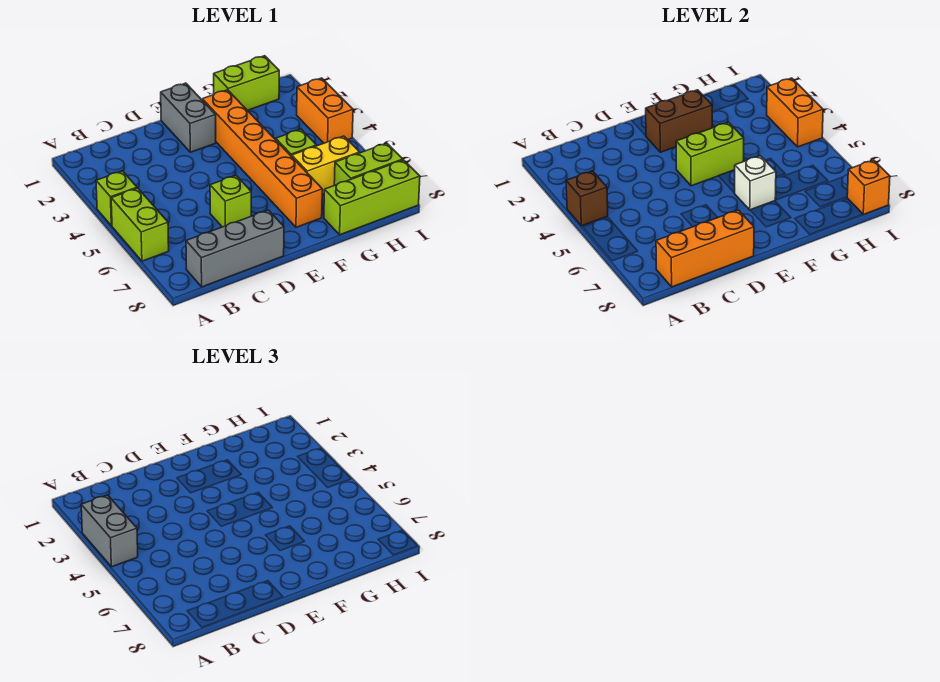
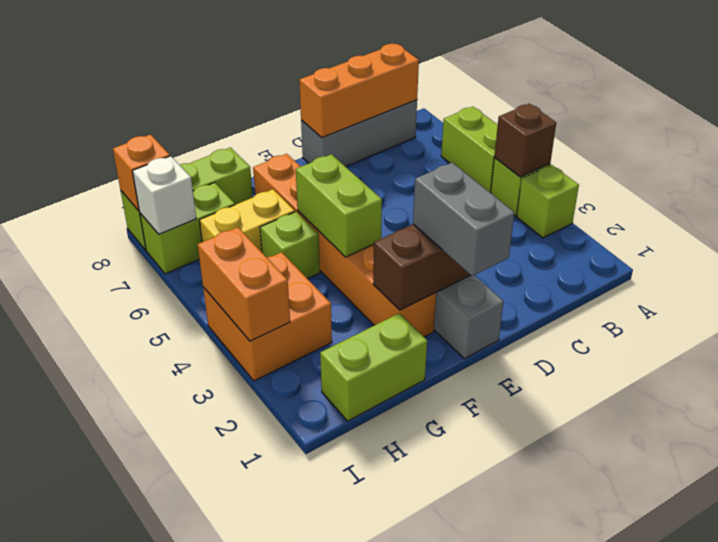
grey 1x2 brick [81,495,138,567] -> grey 1x2 brick moved to [413,163,514,276]
lime 1x1 brick [210,176,251,227] -> lime 1x1 brick moved to [517,165,579,238]
lime 1x2 brick [676,122,744,186] -> lime 1x2 brick turned to [296,154,382,257]
white 1x1 brick [735,156,776,210] -> white 1x1 brick moved to [132,156,196,234]
orange 1x2 brick [297,78,353,143] -> orange 2x2 brick [203,252,332,381]

